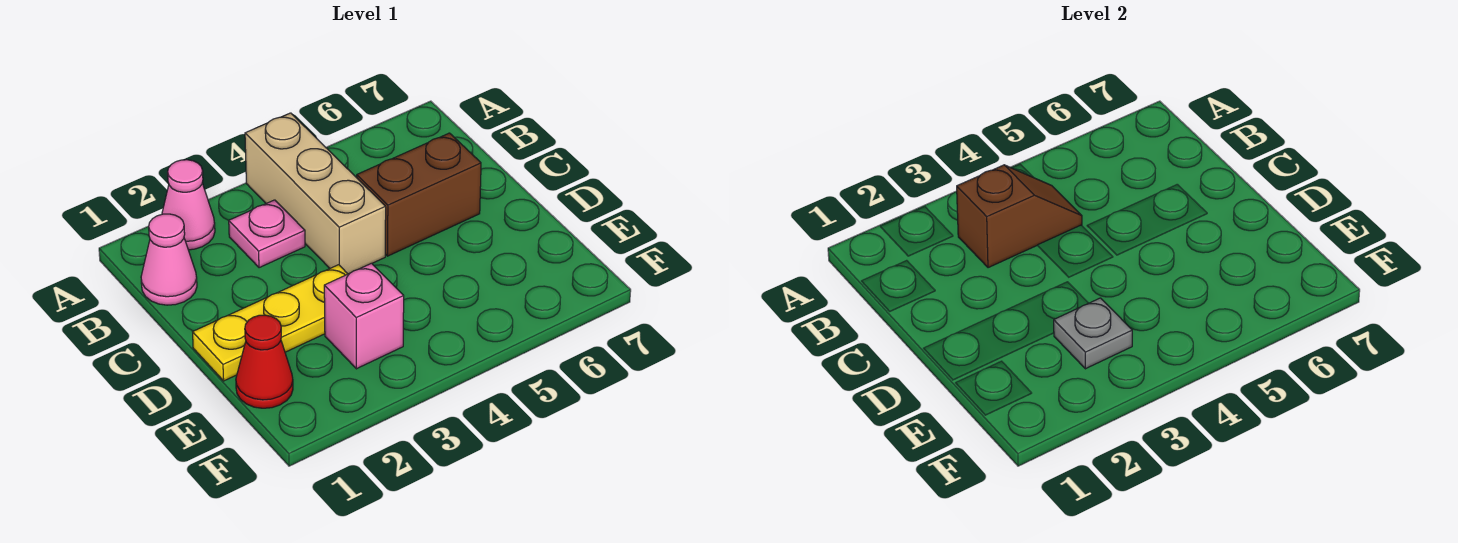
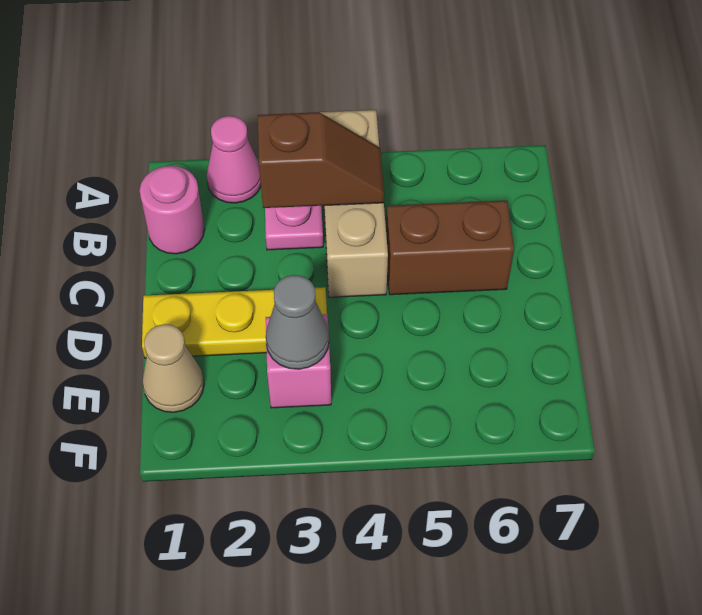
pink 1x1 cone [141,214,197,305] -> pink 1x1 round brick [140,166,205,254]
red 1x1 cone [236,315,293,408] -> tan 1x1 cone [143,324,204,412]
grey 1x1 plate [1054,298,1132,369] -> grey 1x1 cone [266,275,329,369]

